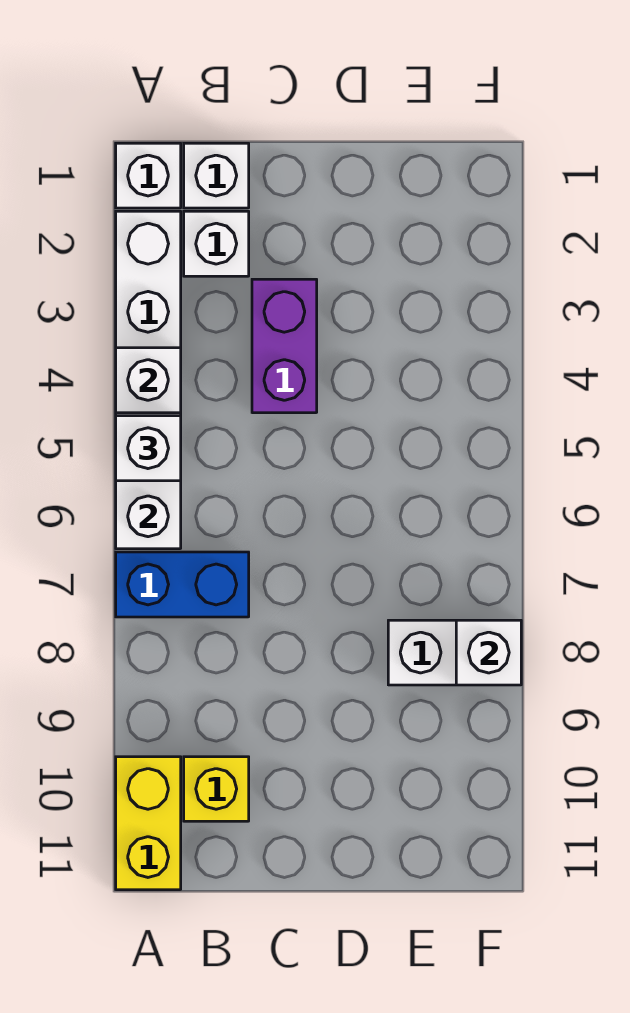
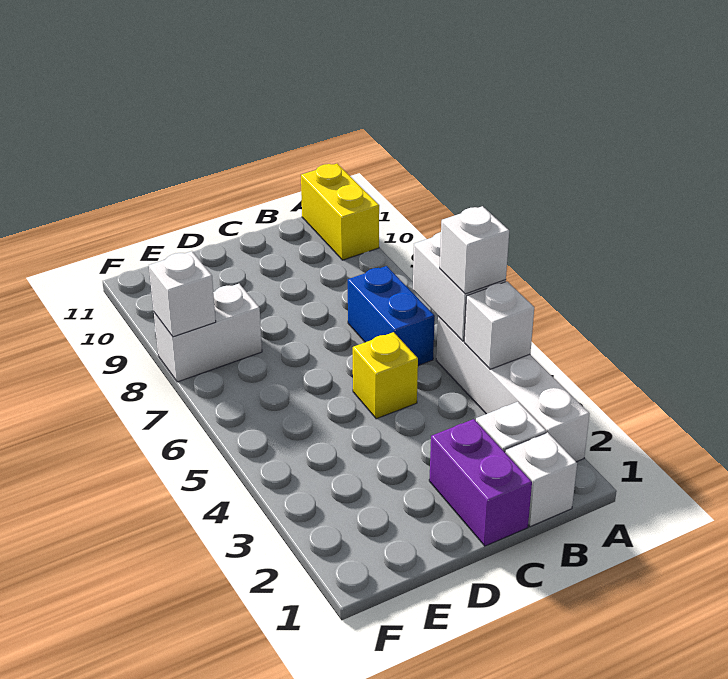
white 1x1 brick [116,143,181,208] -> none
blue 1x2 brick [116,552,249,617] -> blue 1x2 brick turned to [348,266,435,365]
yellow 1x1 brick [184,757,249,821] -> yellow 1x1 brick moved to [353,332,418,419]
purple 1x2 brick [252,279,317,413] -> purple 1x2 brick moved to [429,419,532,546]

